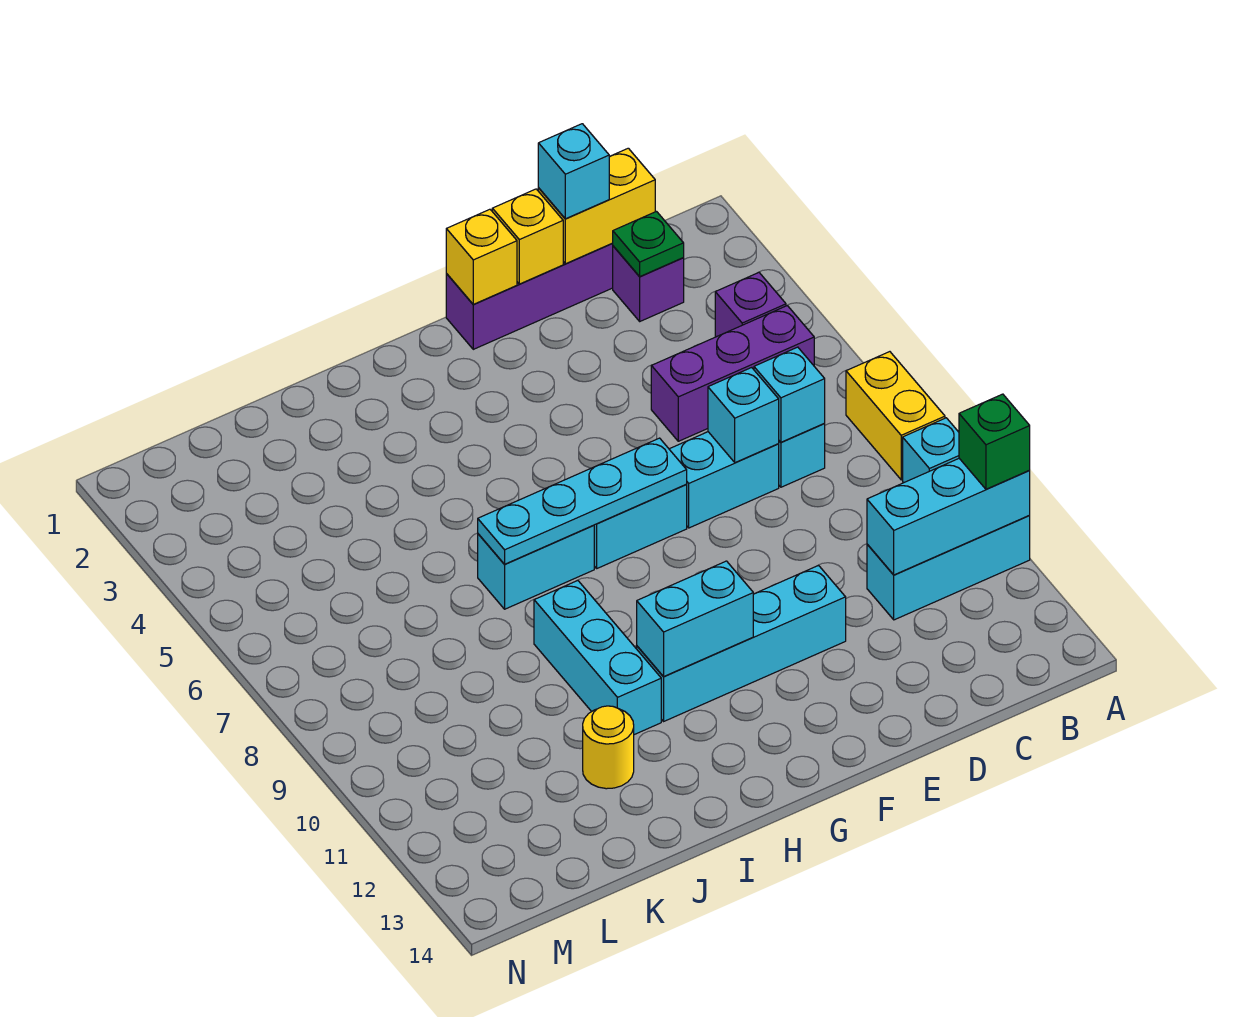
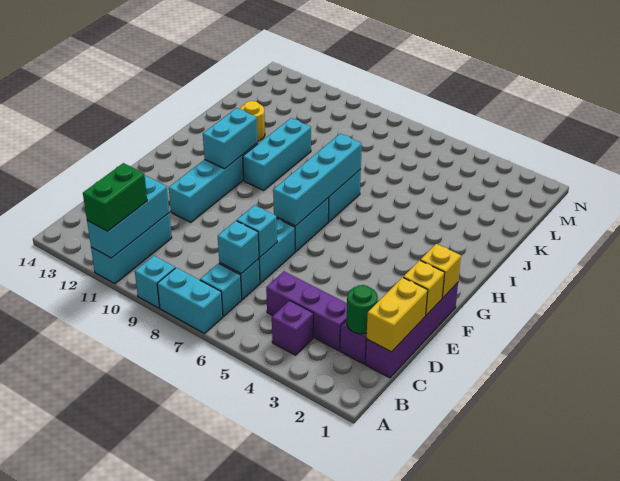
yellow 1x2 brick [846,352,945,480] -> cyan 1x2 brick [157,268,223,334]
green 1x1 brick [959,394,1030,489] -> green 1x2 brick [83,163,147,231]
purple 1x3 brick [651,306,814,441] -> purple 1x3 brick turned to [266,271,347,350]
green 1x1 plate [613,212,684,277] -> green 1x1 round brick [347,285,378,334]
cyan 1x1 brick [538,124,609,219] -> cyan 1x1 brick moved to [200,263,242,316]
cyan 1x4 plate [478,438,687,564] -> cyan 1x4 brick [273,134,362,226]
cyan 1x3 brick [534,580,661,735] -> cyan 1x3 brick turned to [243,118,311,190]

